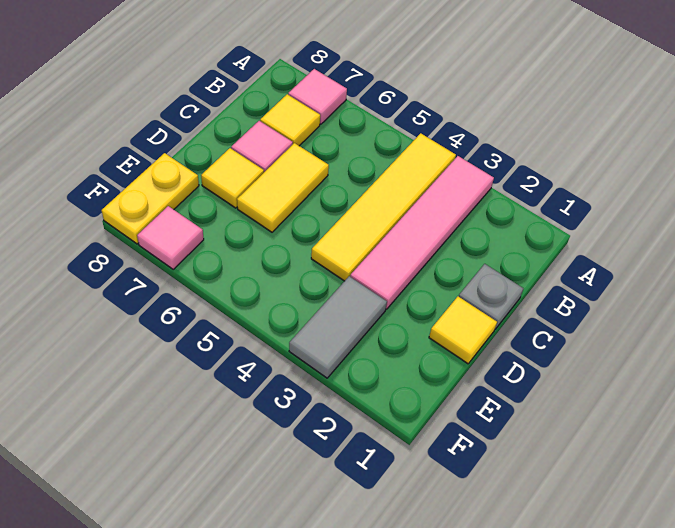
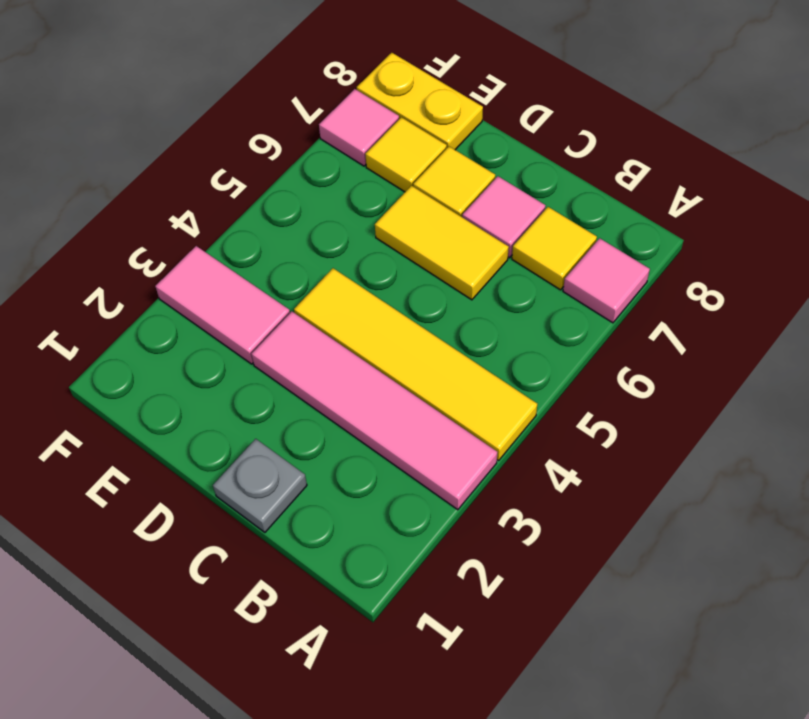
yellow 1x1 tile [429,296,497,364] -> yellow 1x1 tile moved to [365,117,447,192]
grey 1x2 tile [289,276,387,378] -> pink 1x2 tile [155,246,290,364]

